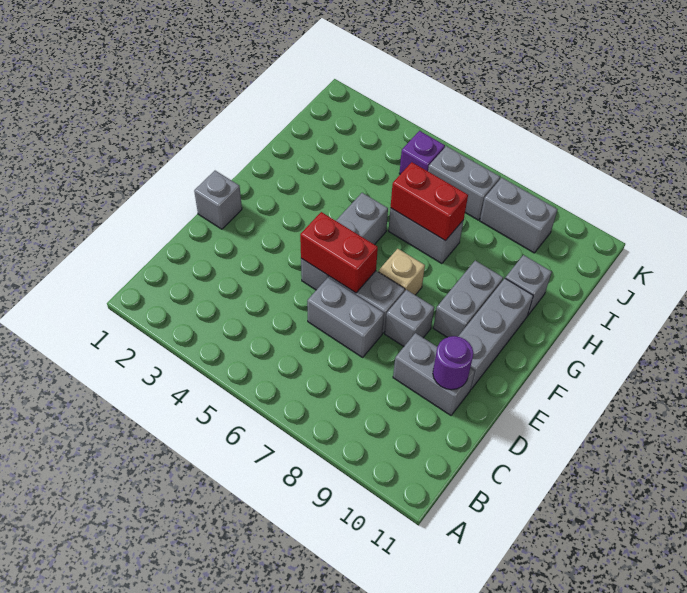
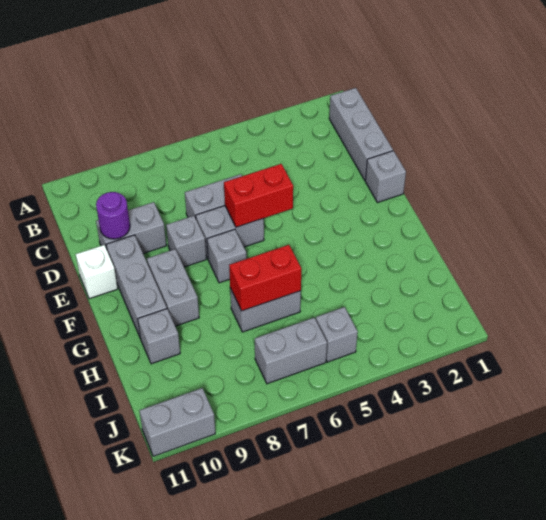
grey 1x3 brick [301,193,388,290] -> grey 1x3 brick moved to [329,88,393,180]
none -> white 1x1 brick [76,245,118,299]
tan 1x1 brick [378,249,425,295] -> grey 1x1 brick [207,229,246,283]
purple 1x1 brick [399,131,445,174] -> grey 1x1 brick [316,307,358,362]
grey 1x2 brick [480,178,558,253] -> grey 1x2 brick moved to [139,388,215,456]

